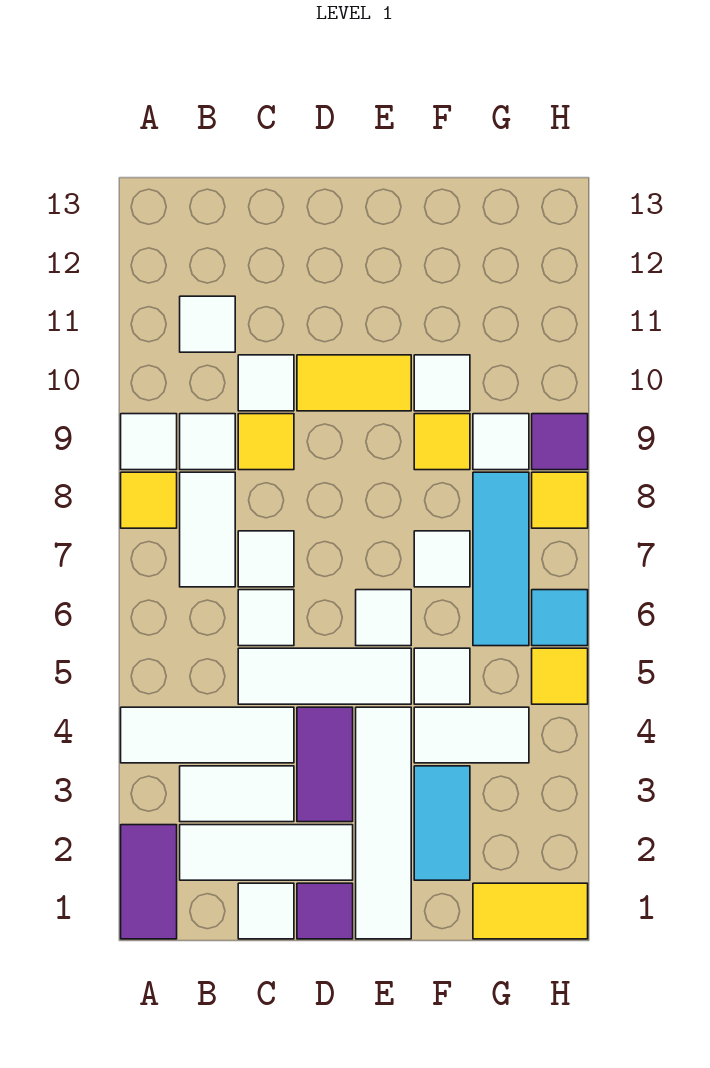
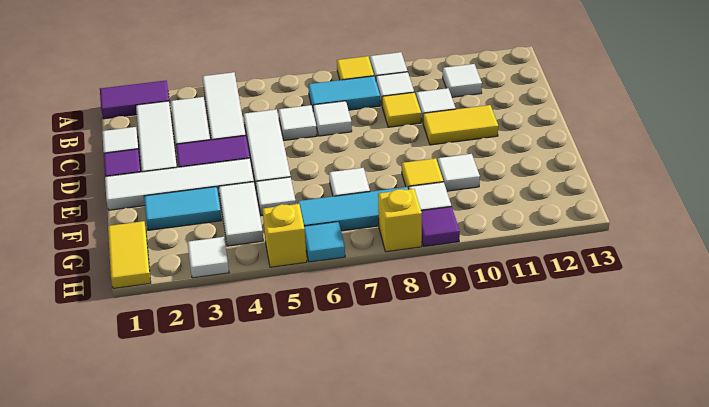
white 1x2 tile [180,472,235,587] -> cyan 1x2 tile [308,76,380,113]
yellow 1x2 tile [297,355,411,411] -> yellow 1x2 tile turned to [423,105,498,145]
white 1x1 tile [356,590,411,646] -> white 1x1 tile moved to [187,237,229,278]
yellow 1x1 tile [532,648,588,704] -> yellow 1x1 brick [263,204,307,267]
yellow 1x1 tile [532,472,588,528] -> yellow 1x1 brick [378,189,422,252]

